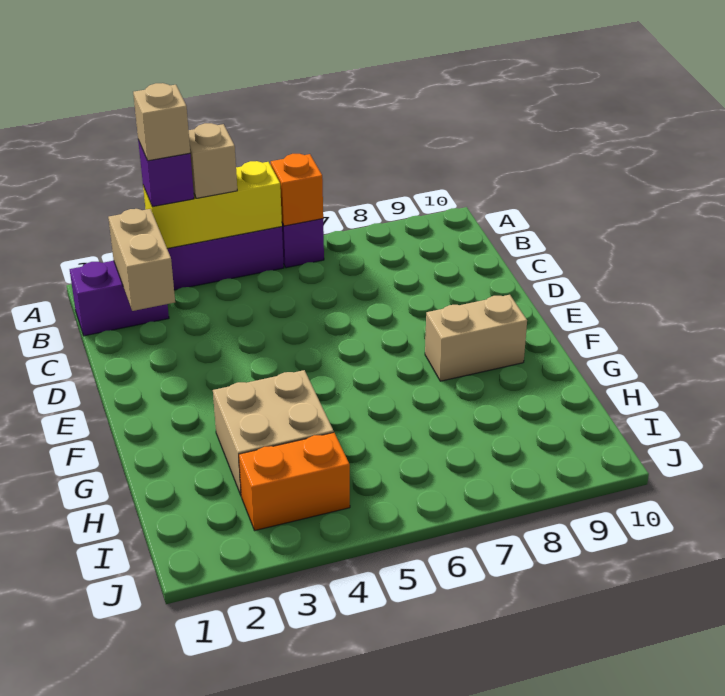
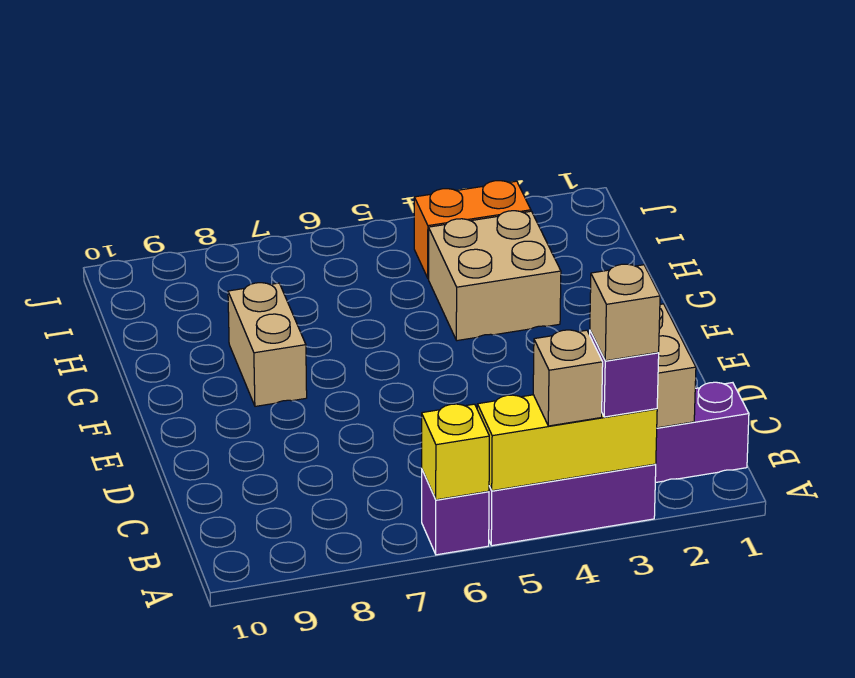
orange 1x1 brick [271,154,323,226] -> yellow 1x1 brick [422,404,489,500]
tan 1x2 brick [425,295,527,381] -> tan 1x2 brick turned to [228,283,307,406]

